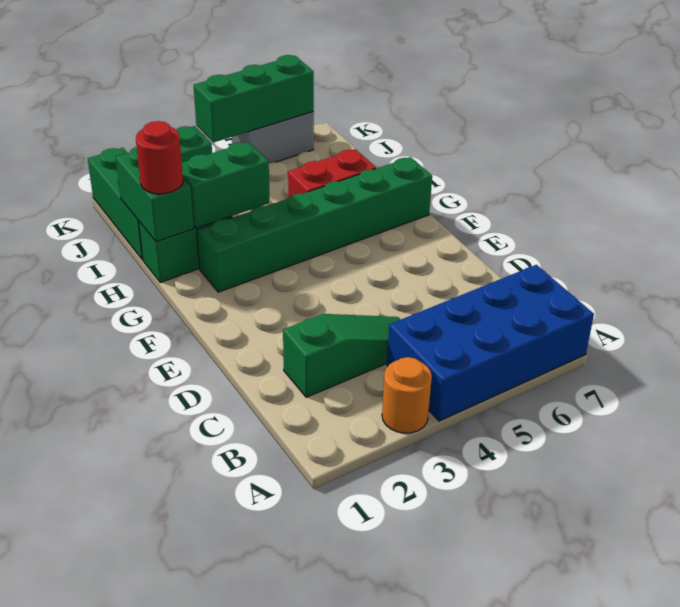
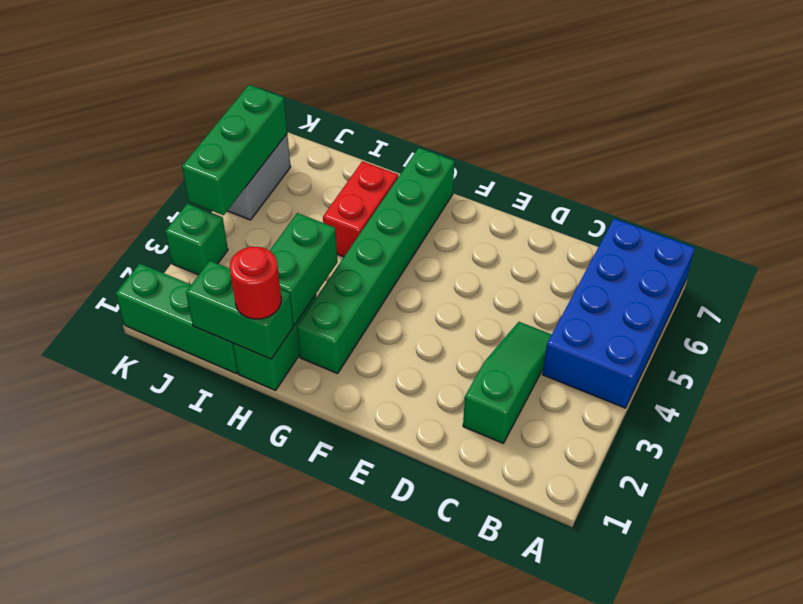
orange 1x1 round brick [382,357,432,433] -> none

